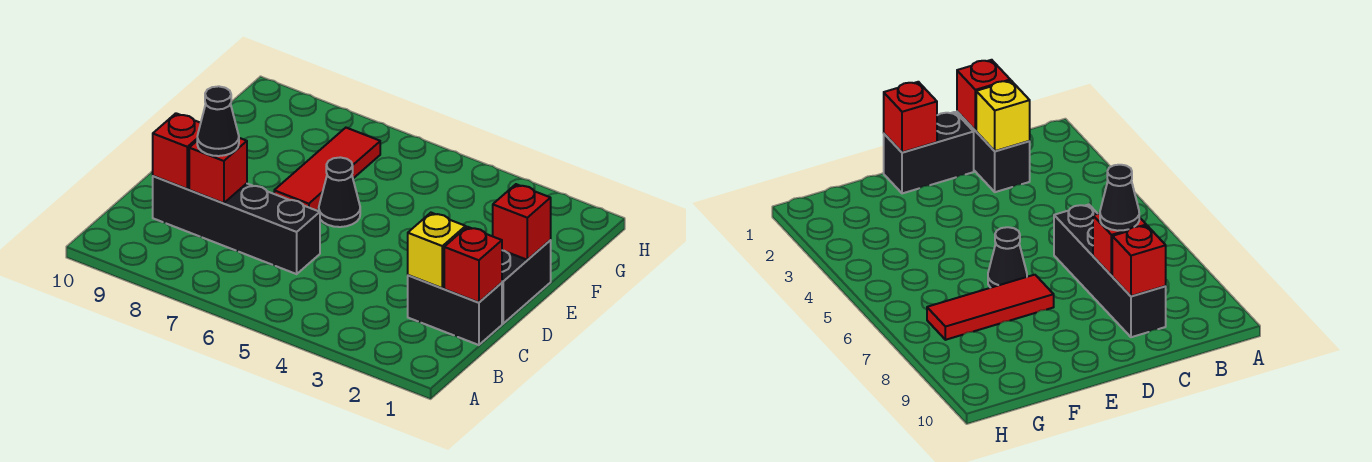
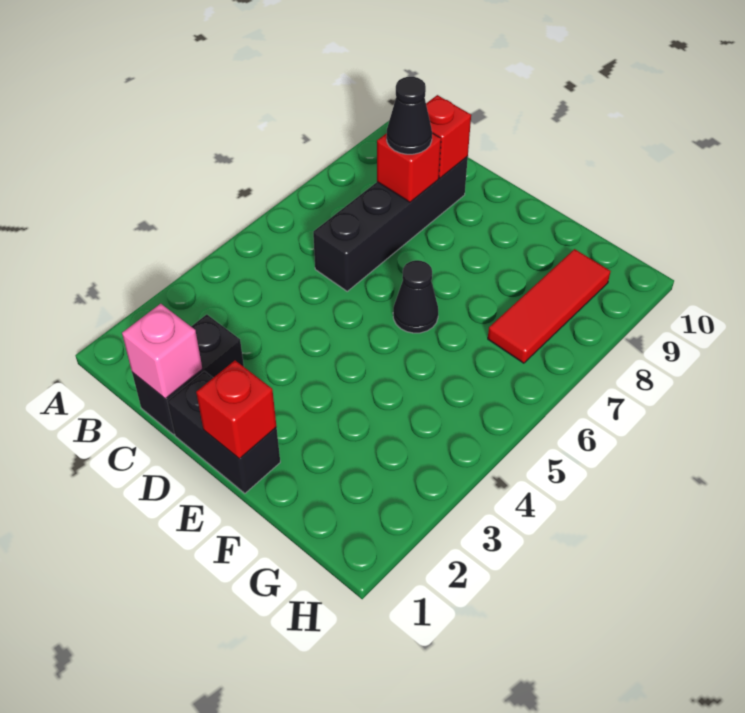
red 1x1 brick [444,227,502,302] -> pink 1x1 brick [122,304,202,399]
yellow 1x1 brick [408,213,466,288] -> none
red 1x3 tile [274,128,380,211] -> red 1x3 tile turned to [488,249,611,363]

